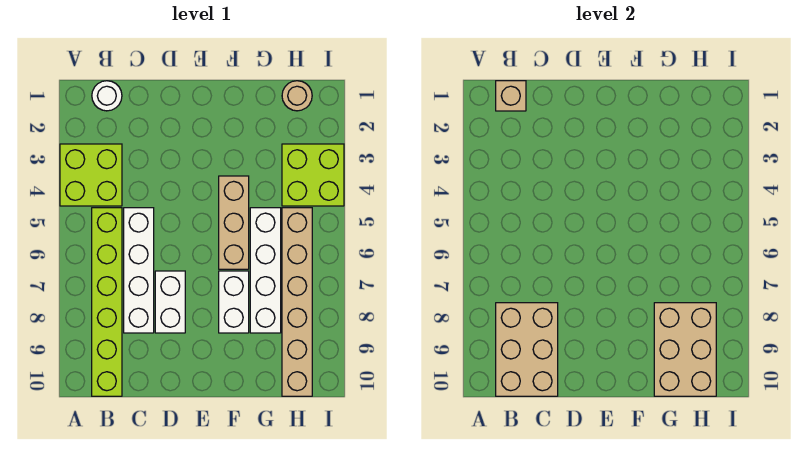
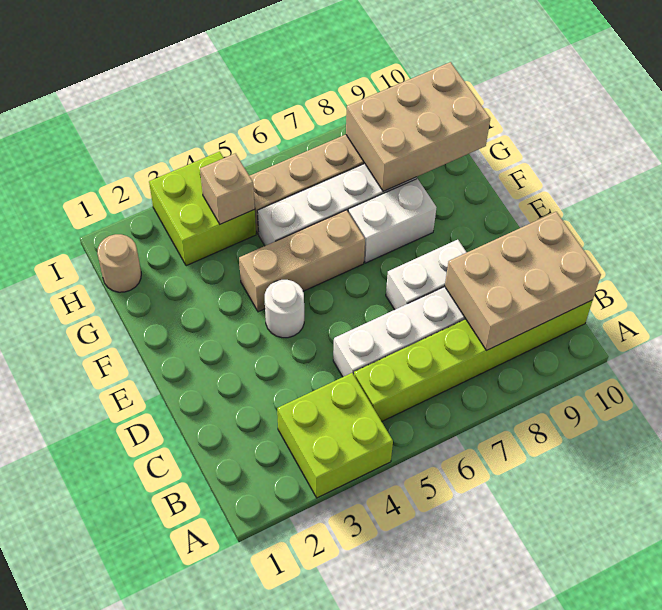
white 1x1 round brick [92,81,122,111] -> white 1x1 round brick moved to [265,280,304,338]
tan 1x1 brick [496,81,526,111] -> tan 1x1 brick moved to [200,153,255,224]

